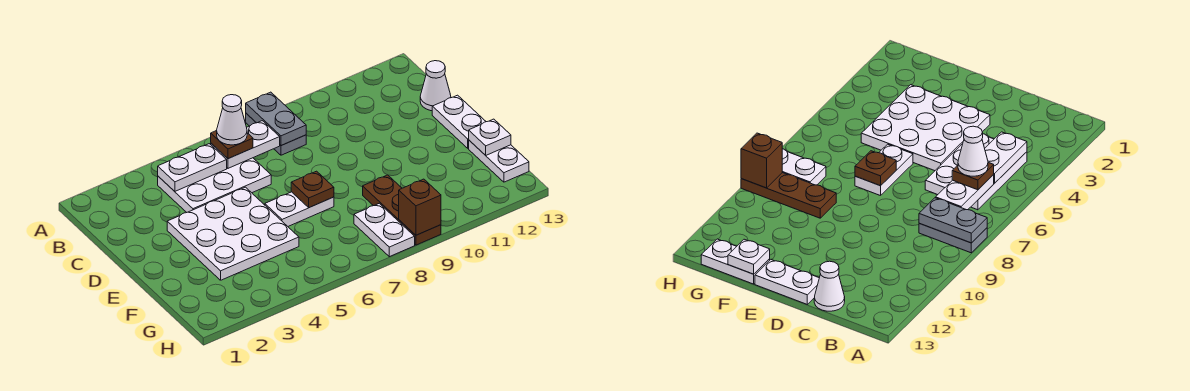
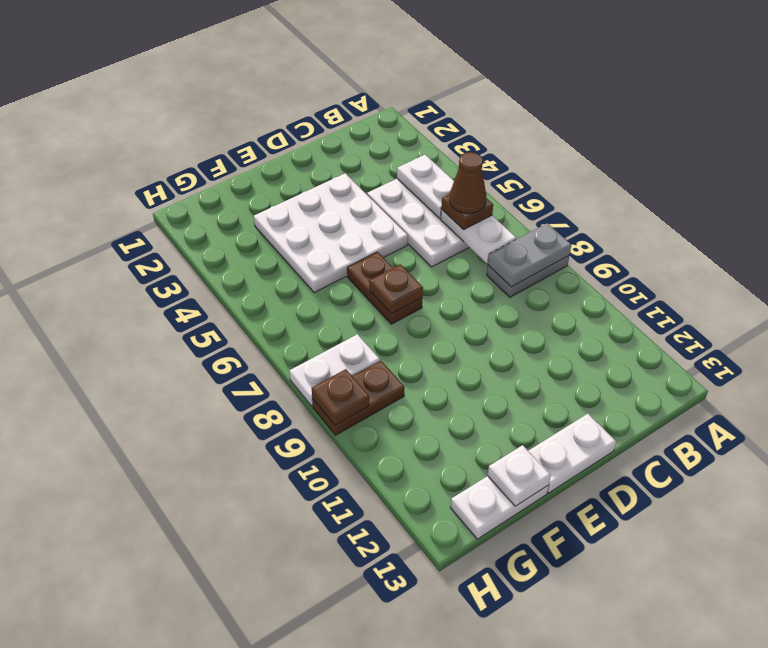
white 1x1 cone [217,95,247,145] -> brown 1x1 cone [449,152,486,214]
white 1x1 cone [420,61,451,111] -> none
white 1x2 plate [265,192,334,226] -> brown 1x2 plate [347,252,422,324]
brown 1x3 plate [363,175,441,245] -> brown 1x2 plate [312,361,404,435]
brown 1x1 brick [399,179,441,235] -> brown 1x1 plate [312,369,369,425]

